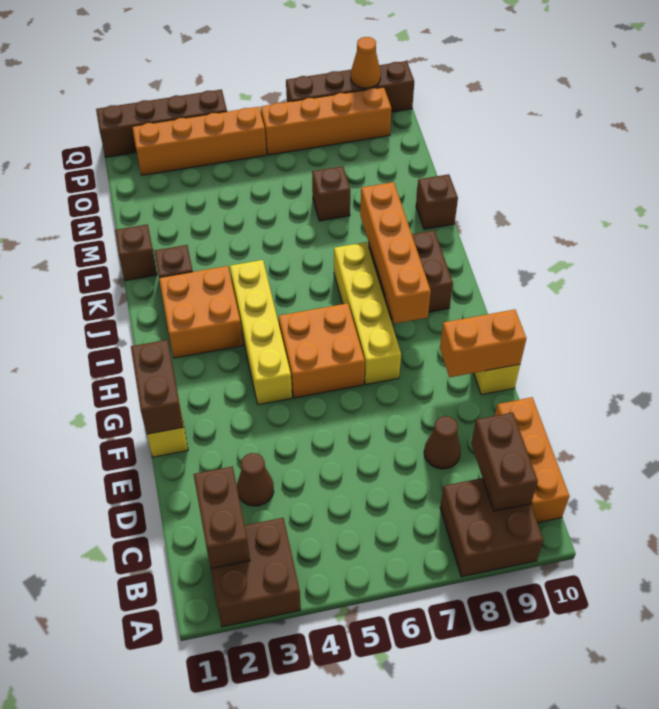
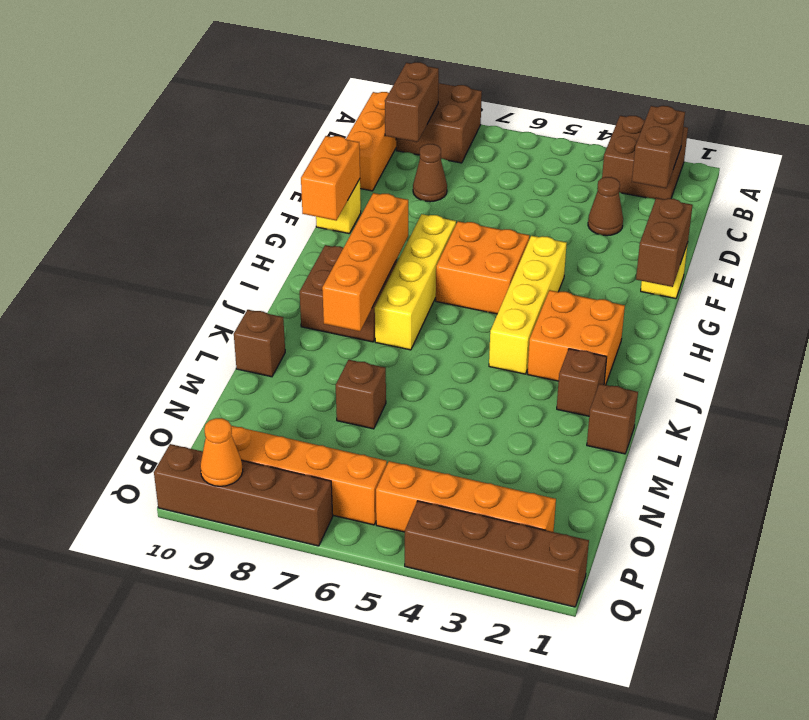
orange 1x2 brick [440,309,526,377] -> orange 1x2 brick turned to [301,136,360,220]

